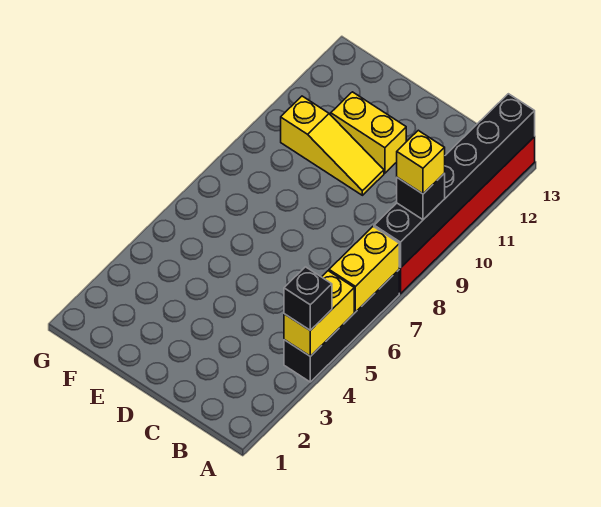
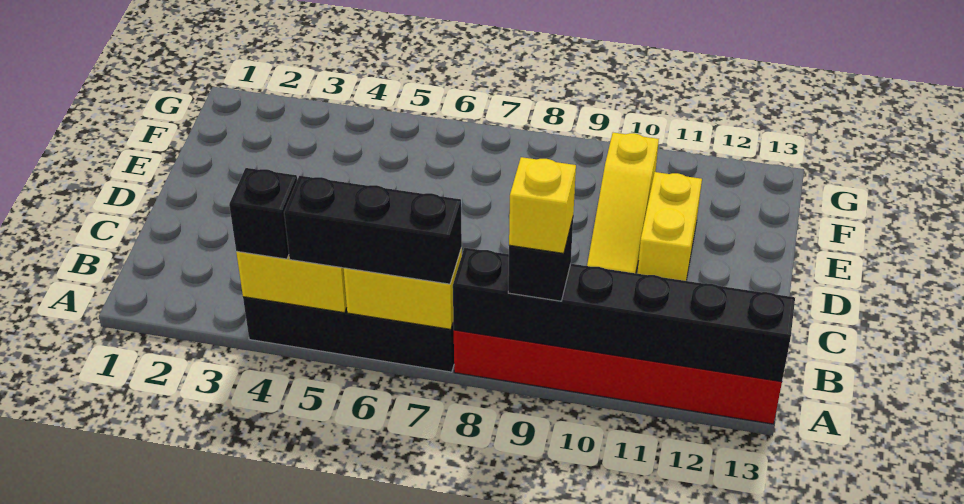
none -> black 1x3 brick [284,176,462,284]

